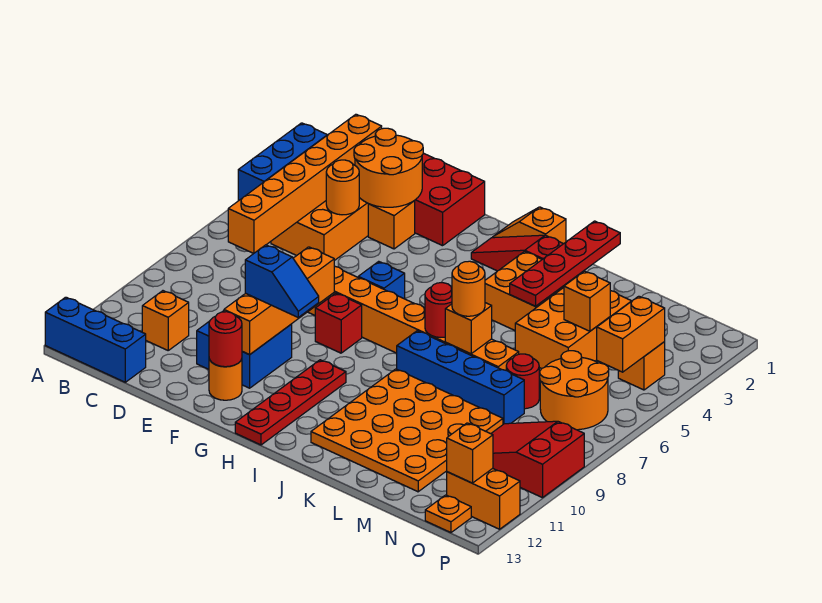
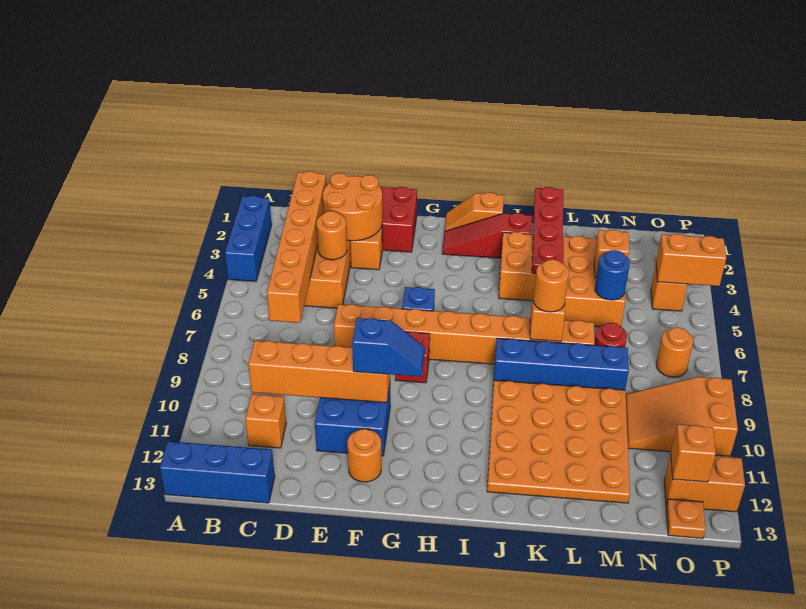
orange 1x4 brick [224,247,334,355] -> orange 1x4 brick turned to [248,341,390,403]
red 1x1 round brick [209,312,242,367] -> none
red 1x4 plate [235,360,346,445] -> none
red 1x1 round brick [425,283,452,337] -> none
none -> blue 1x1 round brick [595,250,630,300]
orange 2x2 round brick [540,351,609,430] -> orange 1x1 round brick [656,327,693,377]
red 2x3 slope [491,421,584,498] -> orange 2x3 slope [626,377,738,456]
orange 1x2 brick [597,296,665,372] -> orange 1x2 brick turned to [656,234,726,286]

